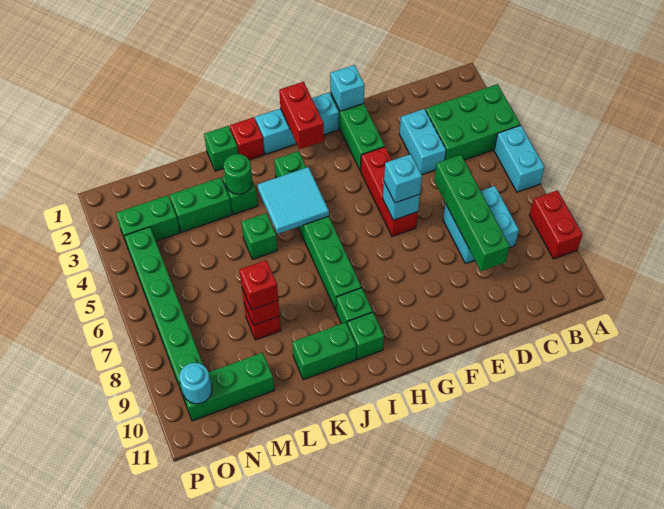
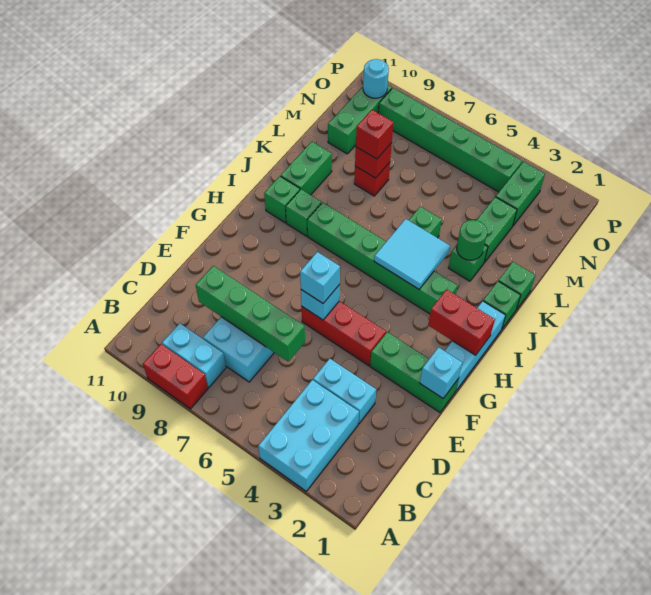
green 2x3 brick [425,84,520,160] -> cyan 2x3 brick [258,380,359,491]
cyan 1x2 brick [494,125,545,192] -> cyan 1x2 brick moved to [162,323,226,387]
red 1x1 brick [230,117,264,160] -> green 1x1 brick [483,281,521,329]

